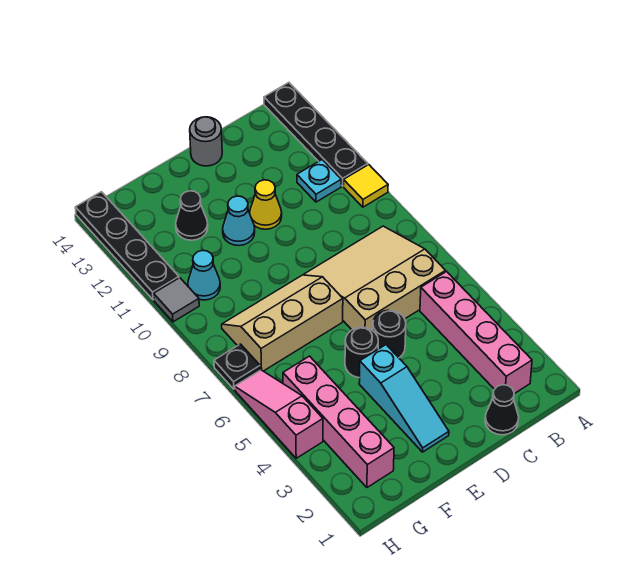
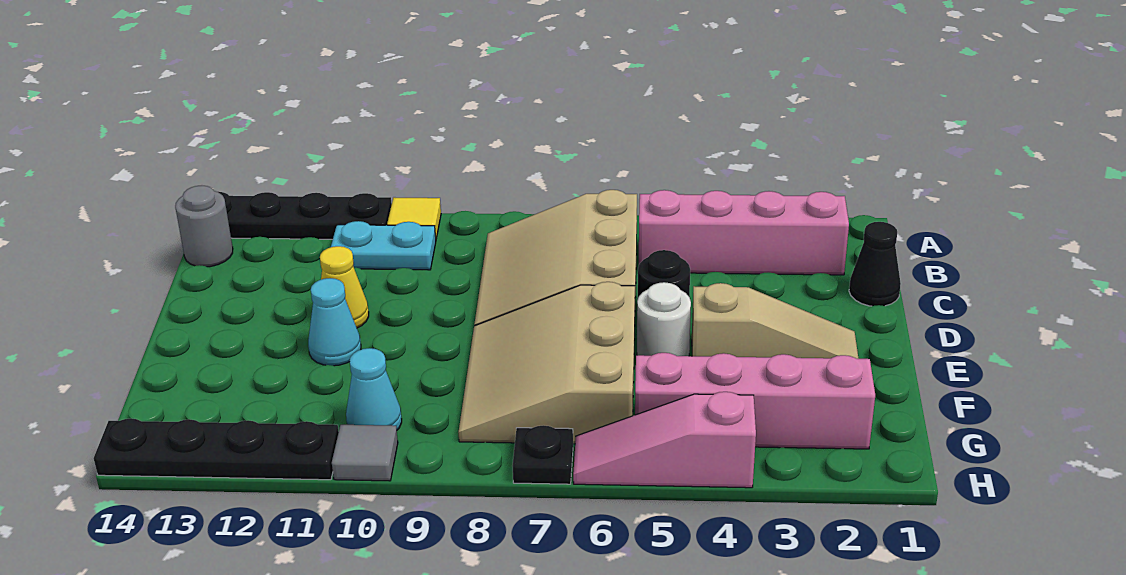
cyan 1x1 plate [297,160,341,202] -> cyan 1x2 plate [331,221,436,270]
grey 1x1 round brick [190,117,222,166] -> grey 1x1 round brick moved to [175,186,233,267]
cyan 1x3 slope [359,345,449,452] -> tan 1x3 slope [692,283,859,359]
black 1x1 round brick [345,327,378,378] -> white 1x1 round brick [637,282,691,356]
tan 2x3 slope [222,275,343,371] -> tan 3x3 slope [458,282,635,444]
black 1x1 cone [176,191,208,240] -> none

